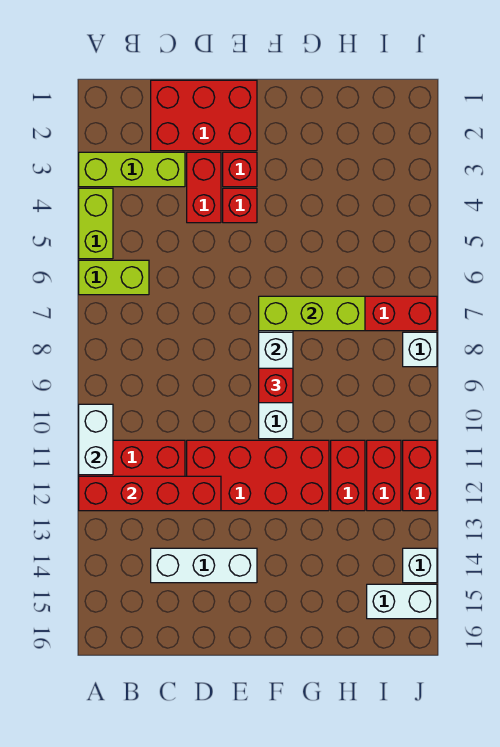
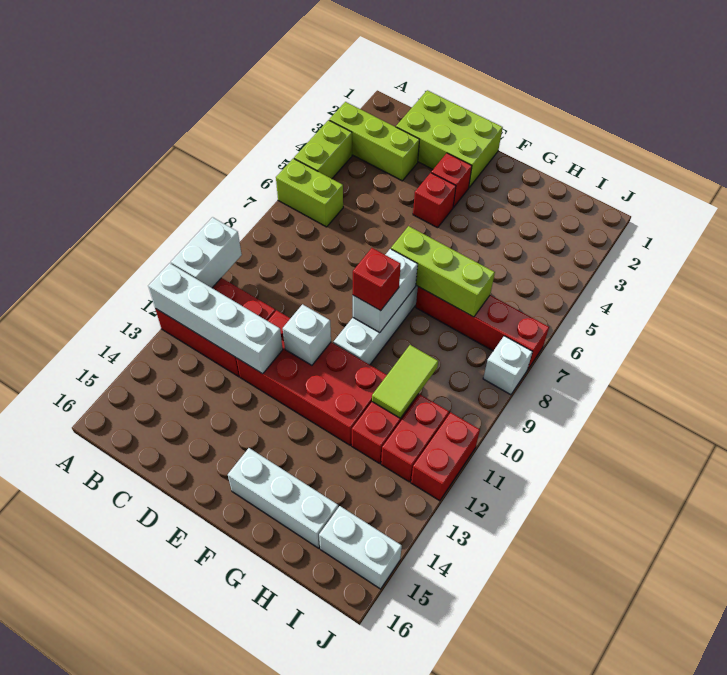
red 1x4 brick [79,476,221,511] -> white 1x4 brick [148,263,283,374]
red 2x3 brick [151,80,257,151] -> lime 2x3 brick [396,90,503,187]
white 1x3 brick [151,548,257,583] -> white 1x3 brick moved to [228,448,338,548]
red 1x2 brick [187,152,221,223] -> none
none -> lime 1x2 tile [372,345,438,418]
white 1x1 brick [403,548,437,583] -> white 1x1 brick moved to [283,304,331,365]

